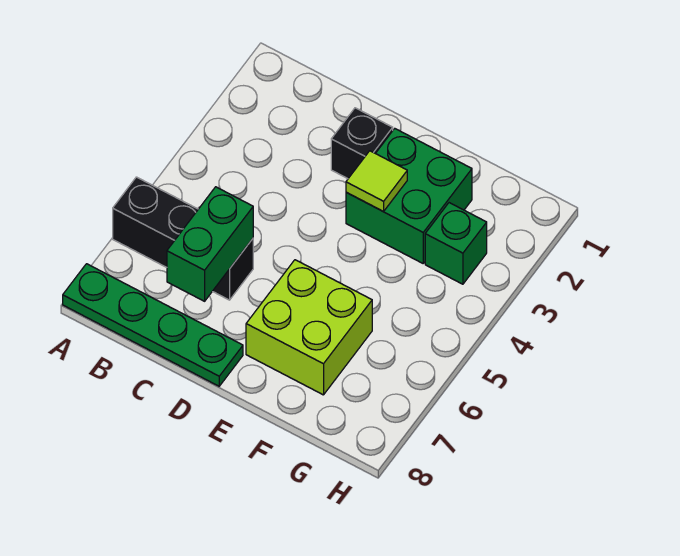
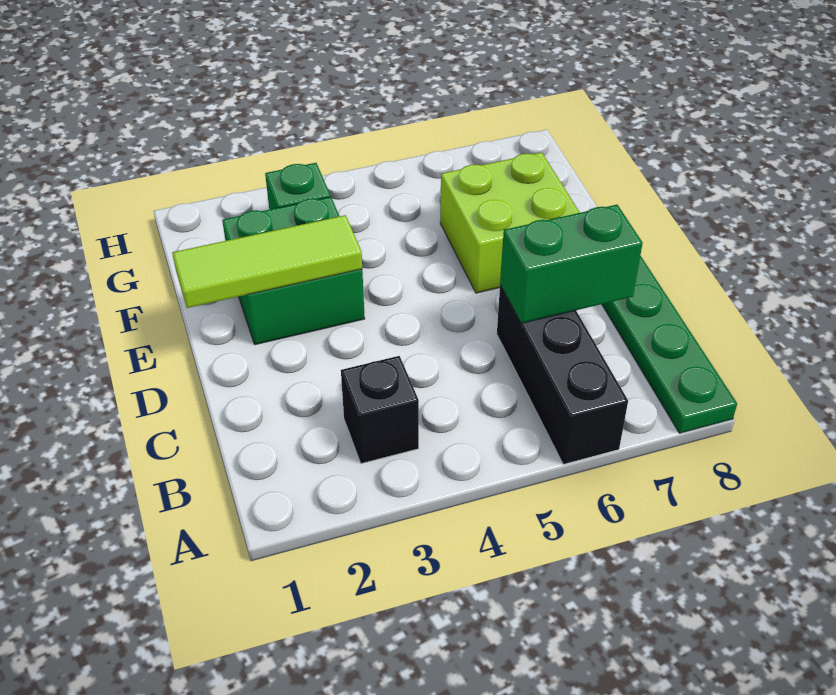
black 1x1 brick [331,108,393,179] -> black 1x1 brick moved to [341,356,419,464]
lime 1x1 tile [346,151,407,211] -> lime 1x3 tile [172,215,362,308]

